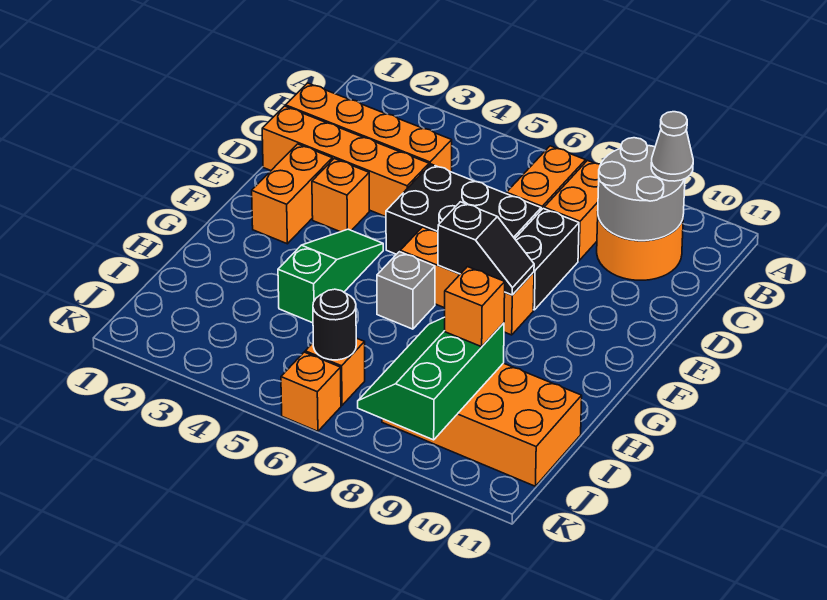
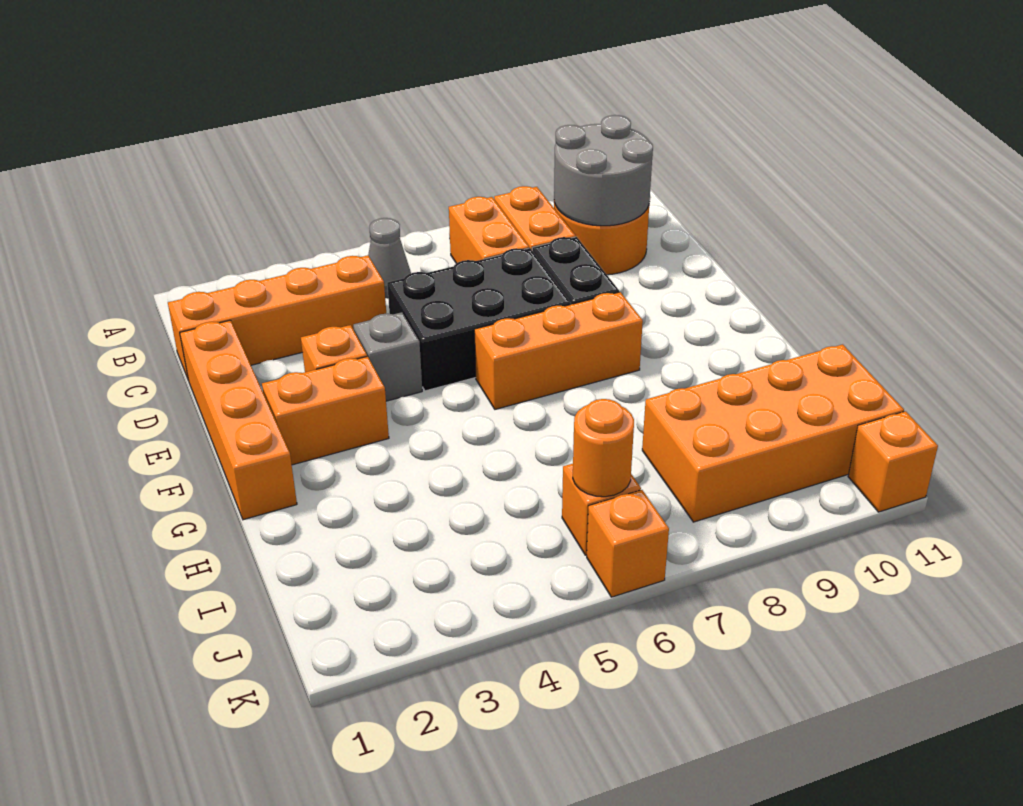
grey 1x1 cone [651,112,693,181] -> grey 1x1 cone moved to [368,218,411,298]
orange 1x4 brick [262,106,429,217] -> orange 1x4 brick turned to [180,320,297,520]
orange 1x2 brick [252,144,332,244] -> orange 1x2 brick turned to [262,356,389,465]
green 1x3 slope [278,229,383,323] -> none
black 1x2 slope [438,202,534,295] -> none
grey 1x1 brick [377,252,435,329] -> grey 1x1 brick moved to [353,312,422,401]
green 2x3 slope [358,317,504,440] -> none
orange 1x1 brick [445,267,505,347] -> orange 1x1 brick moved to [848,411,938,512]
black 1x1 round brick [313,289,356,360] -> orange 1x1 round brick [573,399,634,497]

